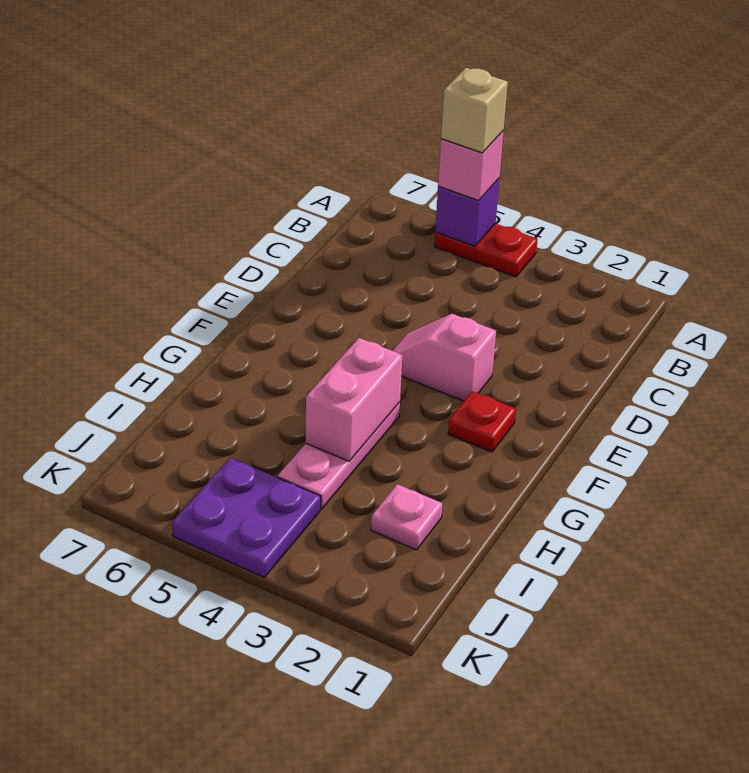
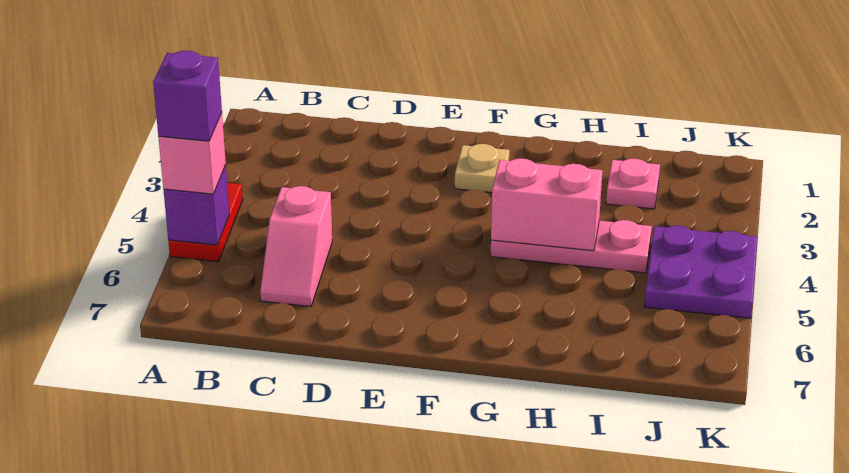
tan 1x1 brick [441,68,508,153] -> purple 1x1 brick [153,51,222,141]
pink 1x2 slope [392,314,496,401] -> pink 1x2 slope moved to [260,186,332,307]
red 1x1 plate [448,391,516,452] -> tan 1x1 plate [455,144,509,193]

